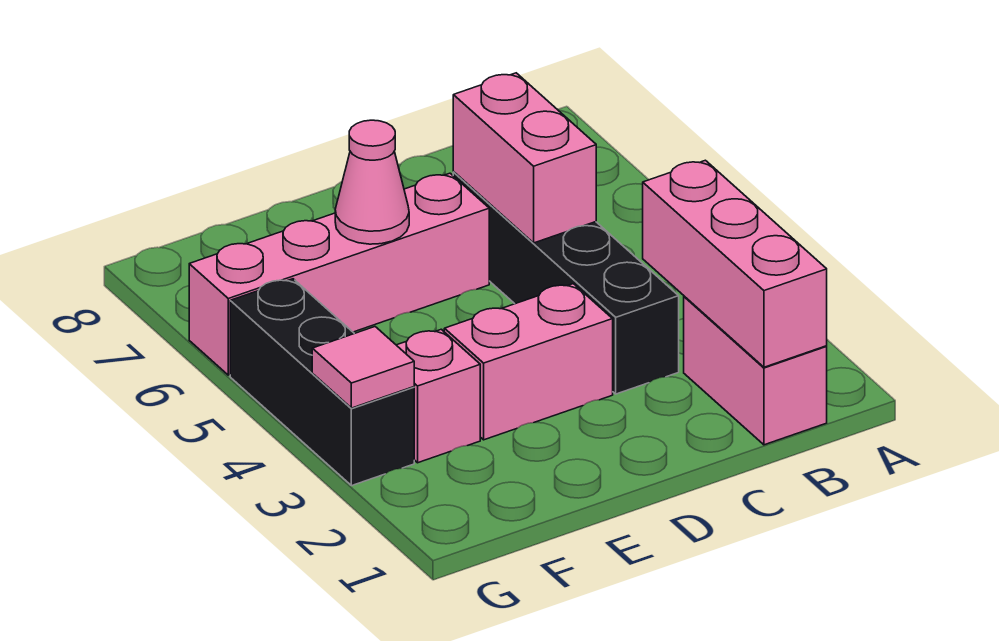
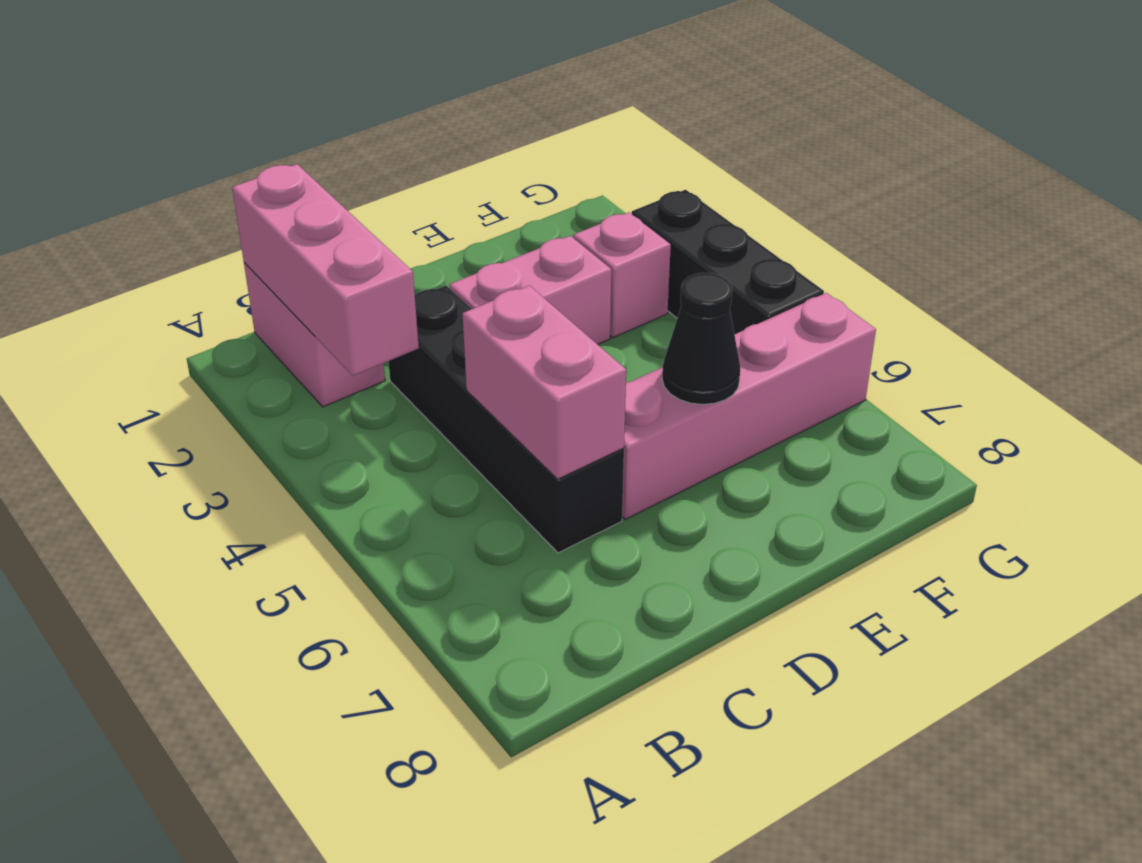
pink 1x1 cone [335,120,409,244] -> black 1x1 cone [662,273,741,405]
pink 1x1 tile [312,327,414,408] -> none

